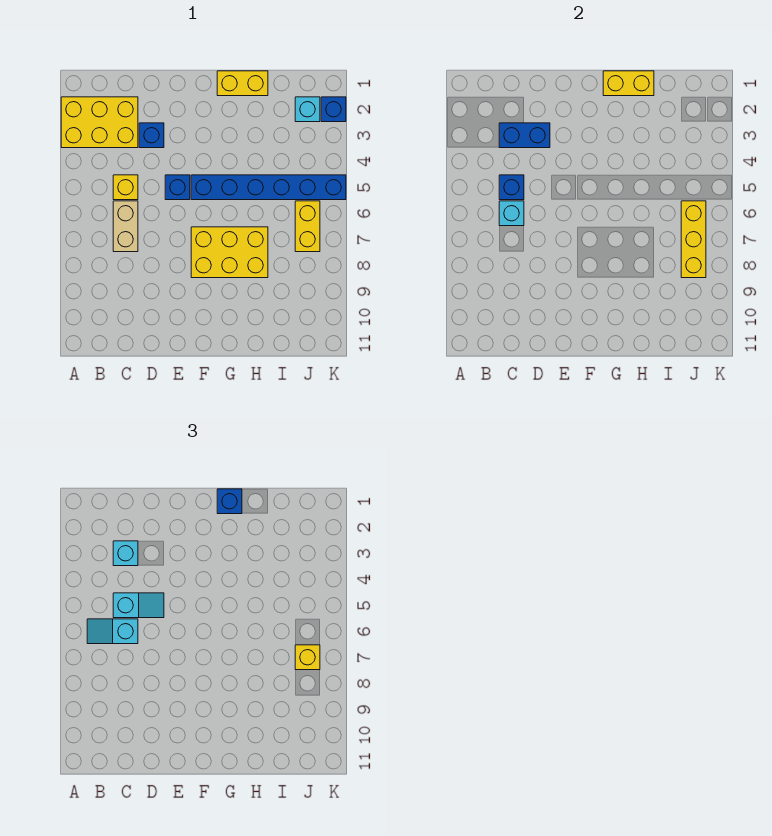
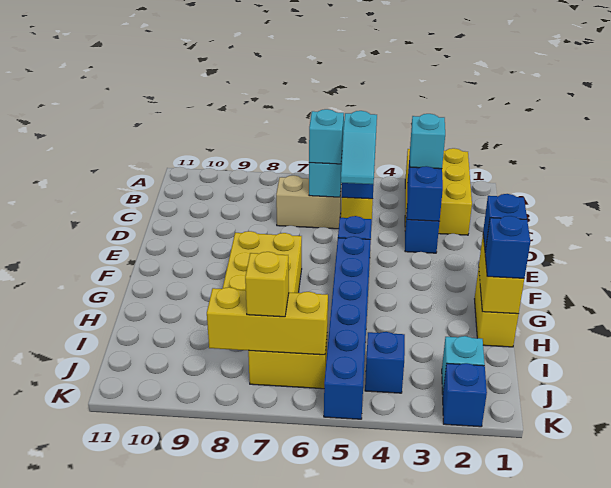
none -> blue 1x1 brick [485,216,530,278]
none -> blue 1x1 brick [365,332,405,393]

